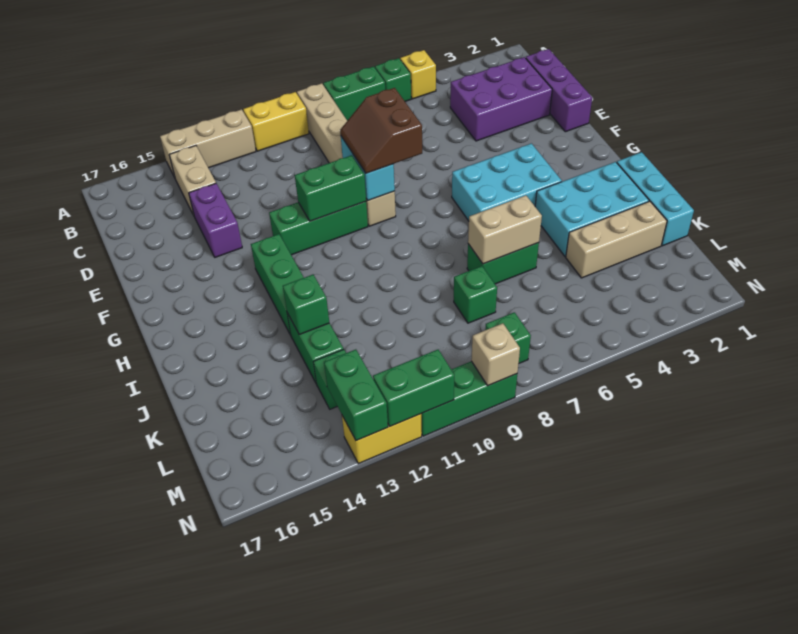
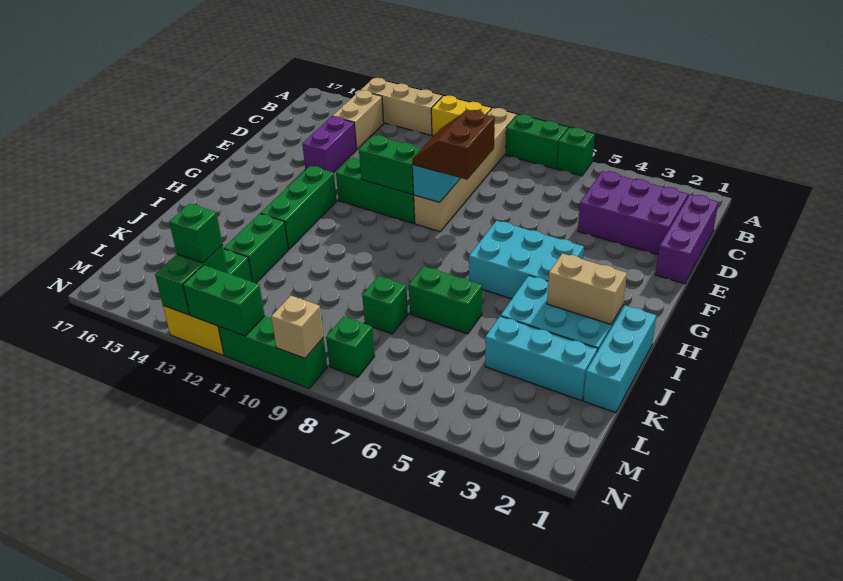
yellow 1x1 brick [400,50,436,99] -> none
tan 1x2 brick [468,195,542,264] -> tan 1x2 brick moved to [547,253,627,324]
green 1x1 brick [283,274,329,335] -> green 1x1 brick moved to [169,204,223,263]
tan 1x3 brick [566,201,667,278] -> cyan 1x3 brick [485,316,597,401]

